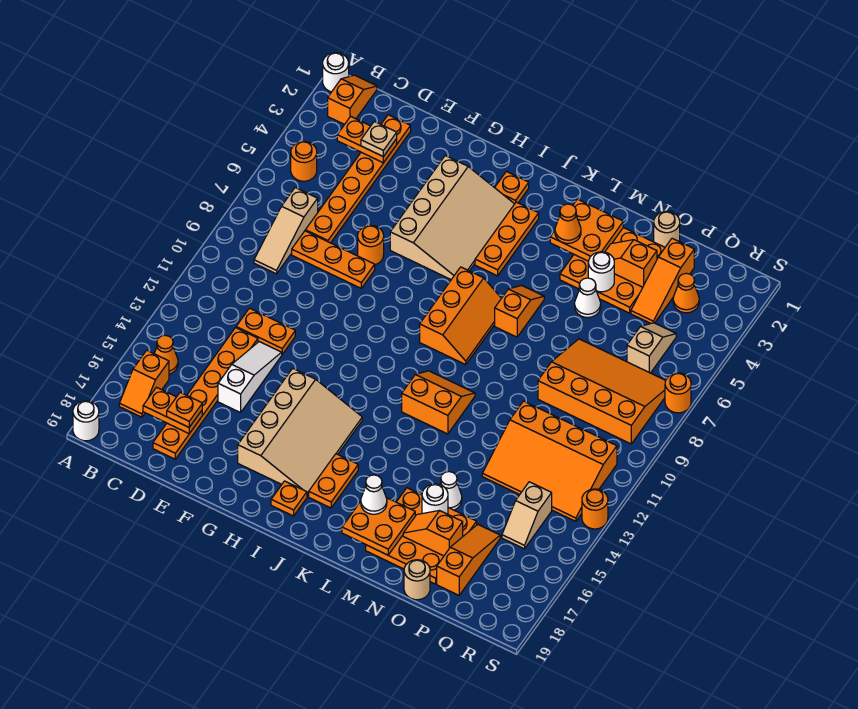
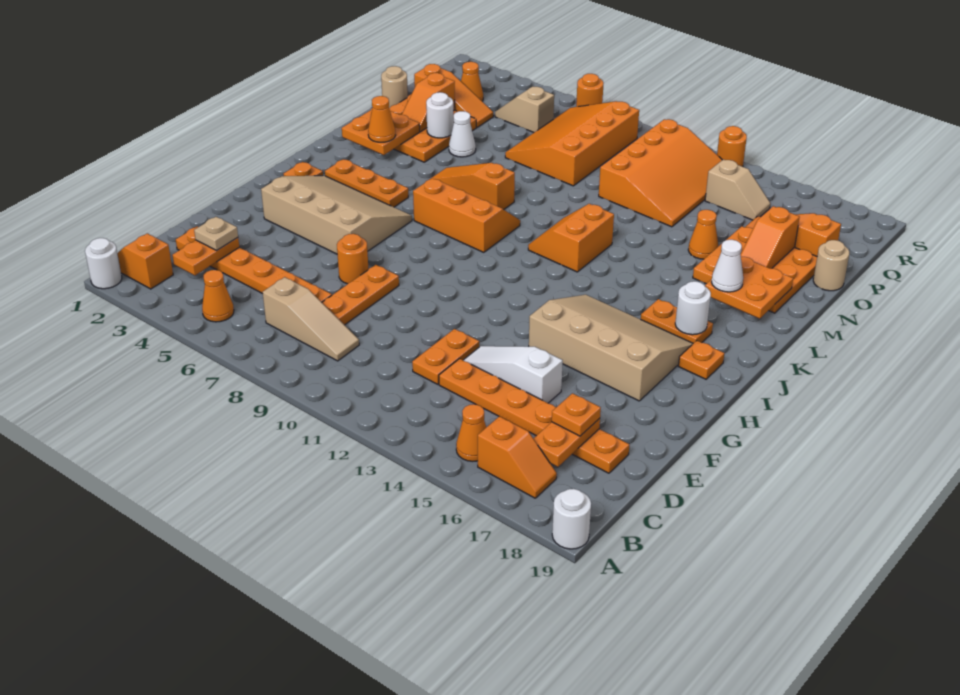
orange 1x1 round brick [291,141,317,181] -> orange 1x1 cone [202,270,234,322]
orange 1x2 slope [495,285,544,337] -> orange 1x3 slope [430,163,515,209]
white 1x1 cone [440,472,462,510] -> orange 1x1 cone [688,210,718,259]
white 1x1 round brick [422,484,448,514] -> white 1x1 round brick moved to [675,281,711,335]

